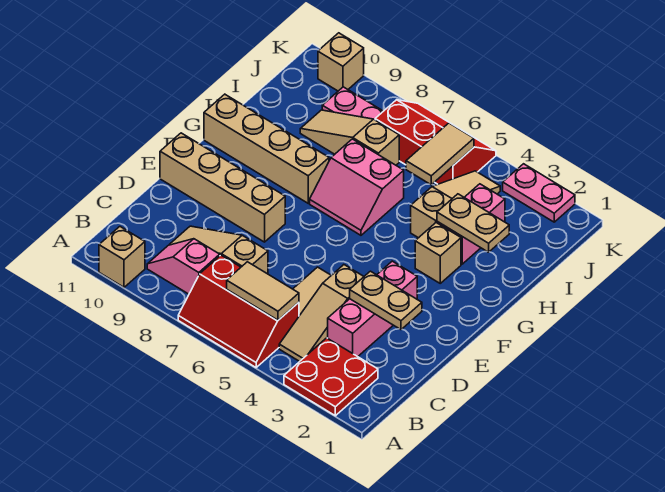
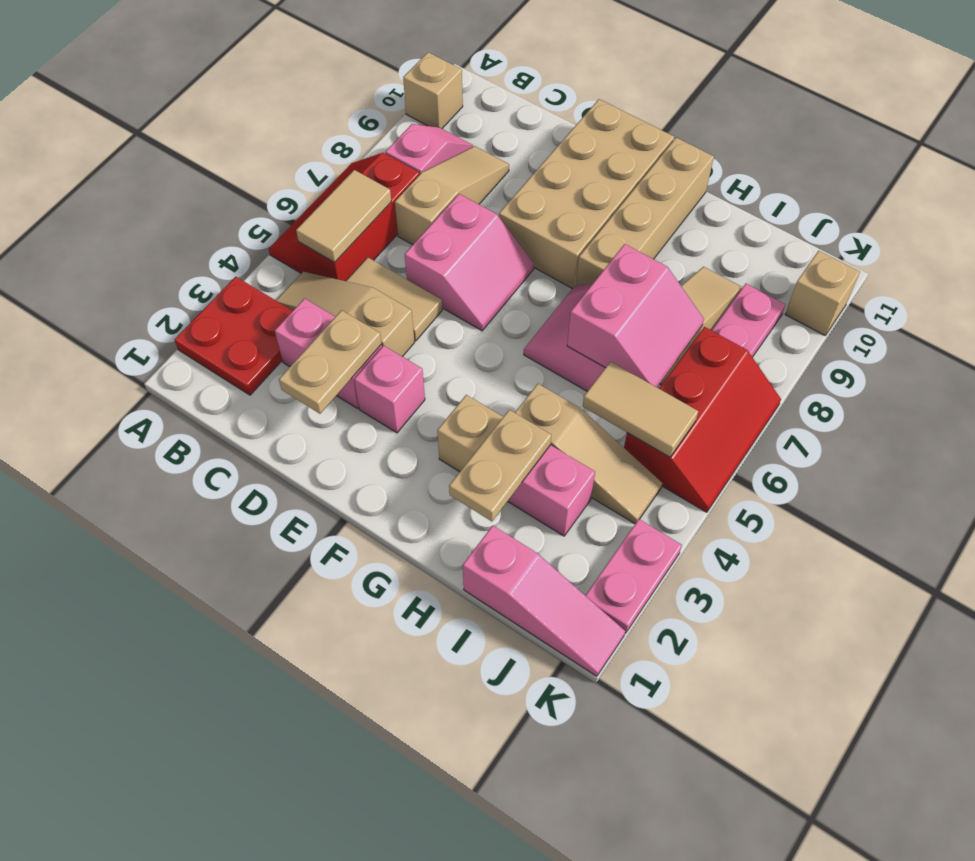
none -> pink 2x2 slope [405,194,534,331]
tan 1x4 brick [160,133,285,242] -> tan 2x4 brick [499,99,674,289]
none -> pink 2x2 slope [567,244,704,387]
none -> pink 1x3 slope [463,526,625,676]

